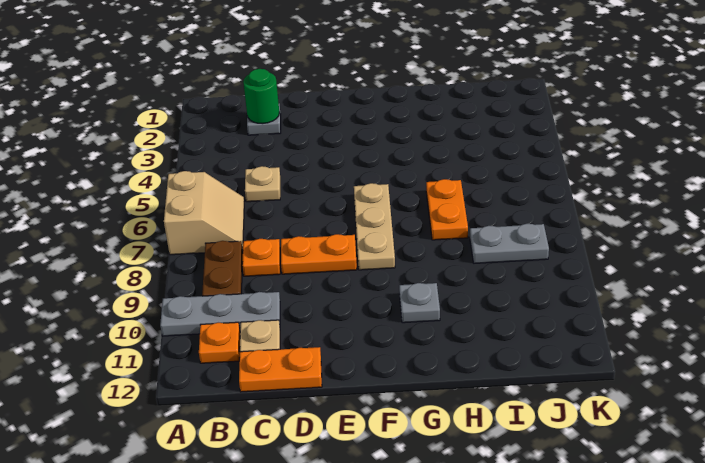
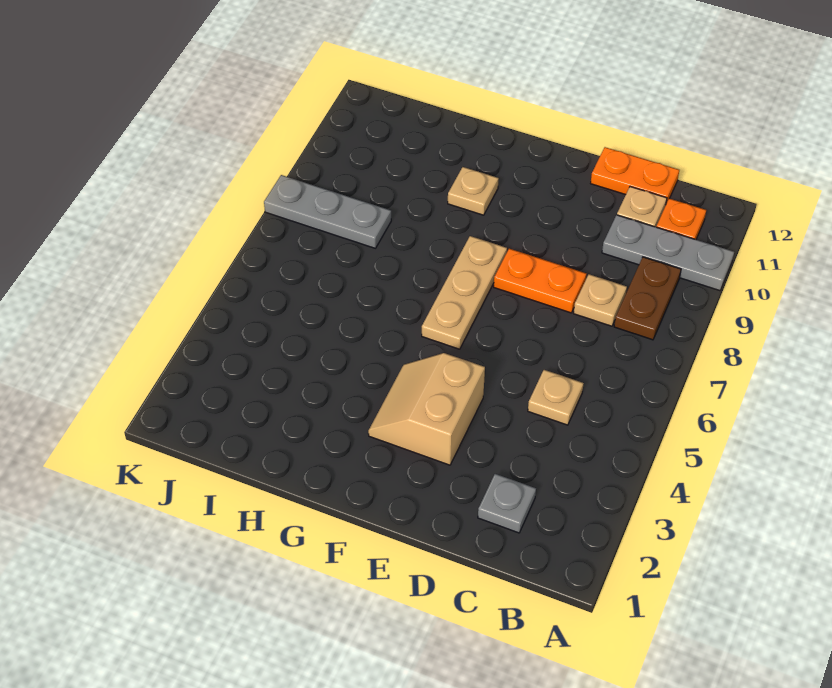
tan 2x2 slope [164,171,244,255] -> tan 2x2 slope moved to [368,353,485,465]
green 1x1 round brick [243,69,279,124] -> none
orange 1x1 plate [242,239,280,276] -> tan 1x1 plate [574,274,627,326]
grey 1x1 plate [399,283,440,323] -> tan 1x1 plate [448,167,499,215]
orange 1x2 plate [426,179,468,240] -> none
grey 1x2 plate [470,224,549,263] -> grey 1x3 plate [264,175,391,248]

